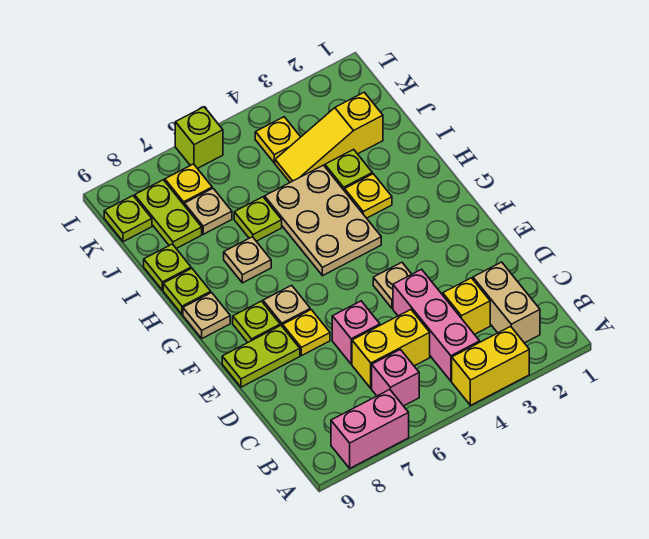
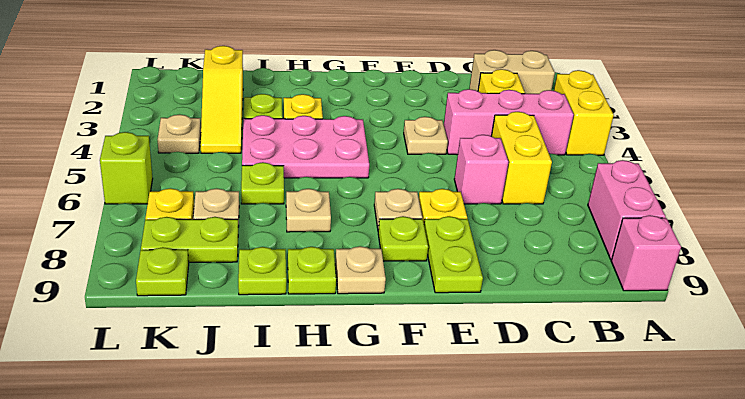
pink 1x1 brick [372,349,419,406] -> pink 1x1 brick moved to [611,215,681,291]
tan 2x3 plate [265,165,381,276] -> pink 2x3 plate [242,115,369,178]
yellow 1x1 plate [255,117,300,163] -> tan 1x1 plate [158,114,201,153]

